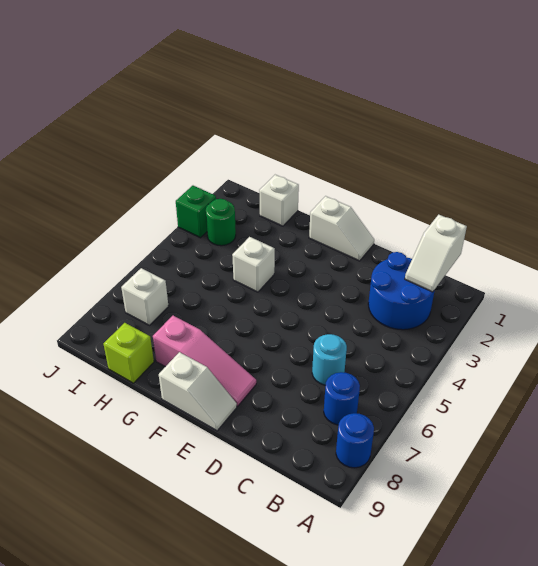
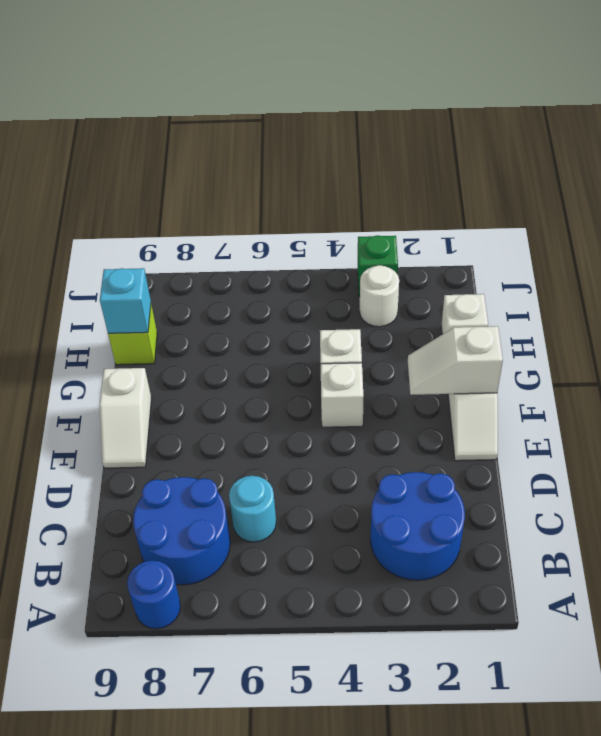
white 1x2 slope [405,215,467,292] -> white 1x2 slope moved to [408,326,503,395]
blue 1x1 round brick [324,372,360,425] -> blue 2x2 round brick [133,477,230,585]
pink 1x3 slope [153,316,256,406] -> none
none -> cyan 1x1 brick [100,268,151,333]
green 1x1 round brick [206,199,236,246] -> white 1x1 round brick [360,265,399,327]
white 1x1 brick [121,268,169,325] -> white 1x1 brick moved to [321,363,364,427]

